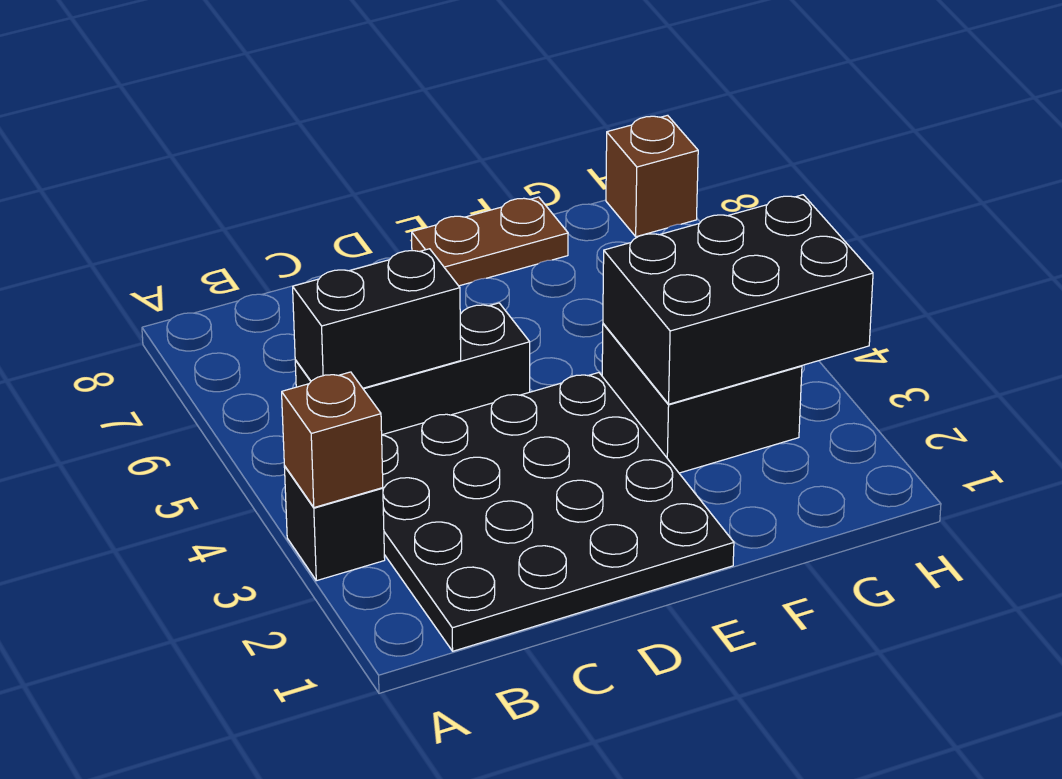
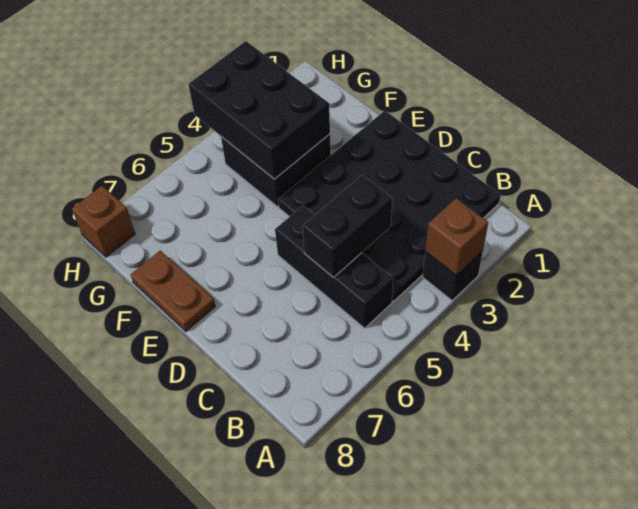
black 1x2 brick [293,249,461,388] -> black 1x2 brick turned to [302,175,392,277]

